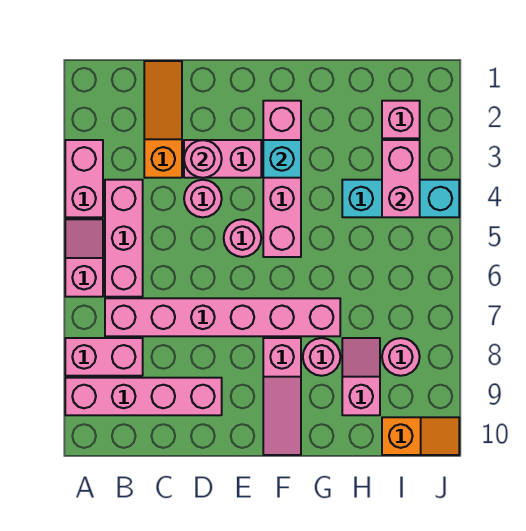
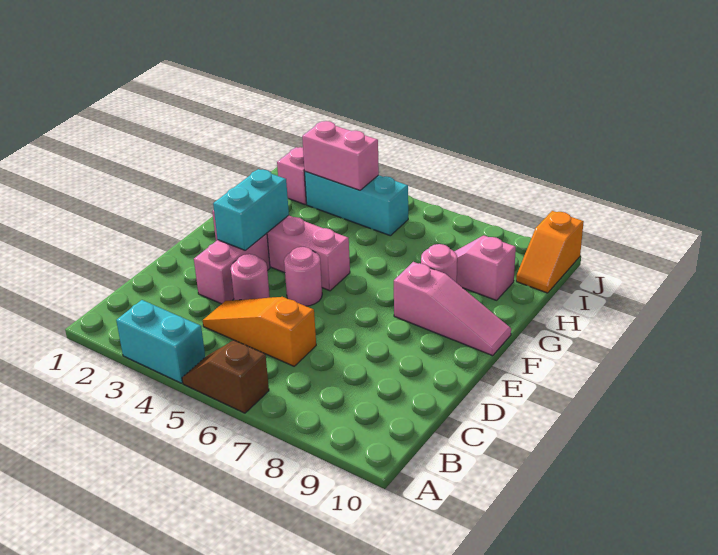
pink 1x2 brick [65,140,103,217] -> cyan 1x2 brick [116,300,205,383]
pink 1x2 slope [65,219,103,297] -> brown 1x2 slope [182,340,269,413]
pink 1x2 brick [65,338,143,376] -> none
pink 1x4 brick [65,378,222,415] -> none
pink 1x3 brick [105,180,143,297] -> none
pink 1x6 brick [105,298,340,336] -> none
orange 1x3 slope [144,61,182,178] -> orange 1x3 slope moved to [203,297,316,366]
pink 1x1 round brick [184,140,222,178] -> none
cyan 1x1 brick [263,140,301,178] -> cyan 1x2 brick [213,169,289,250]
cyan 1x3 brick [342,180,459,217] -> cyan 1x3 brick turned to [305,172,408,236]
pink 1x1 round brick [382,338,420,376] -> none
orange 1x2 slope [382,417,459,455] -> orange 1x2 slope turned to [516,211,584,293]

